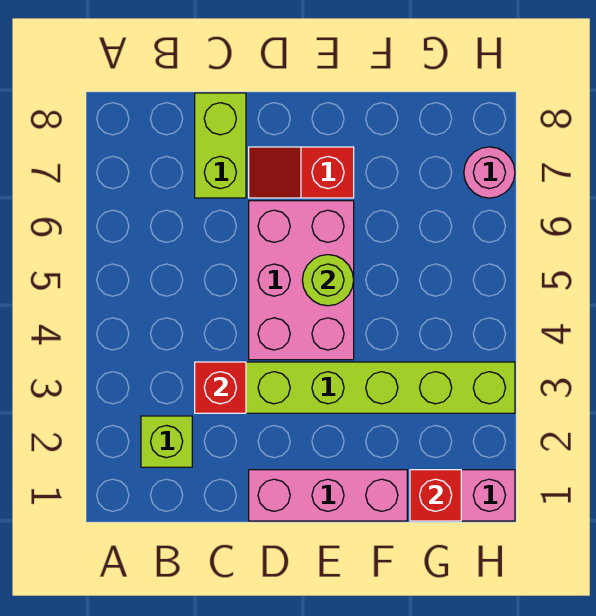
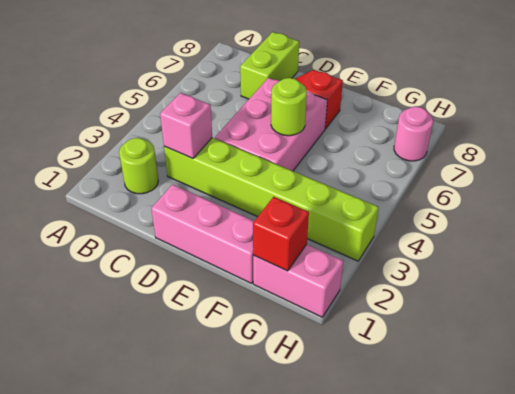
lime 1x1 brick [141,416,192,467] -> lime 1x1 round brick [119,138,158,194]
red 1x1 brick [195,362,246,413] -> pink 1x1 brick [160,93,212,158]

